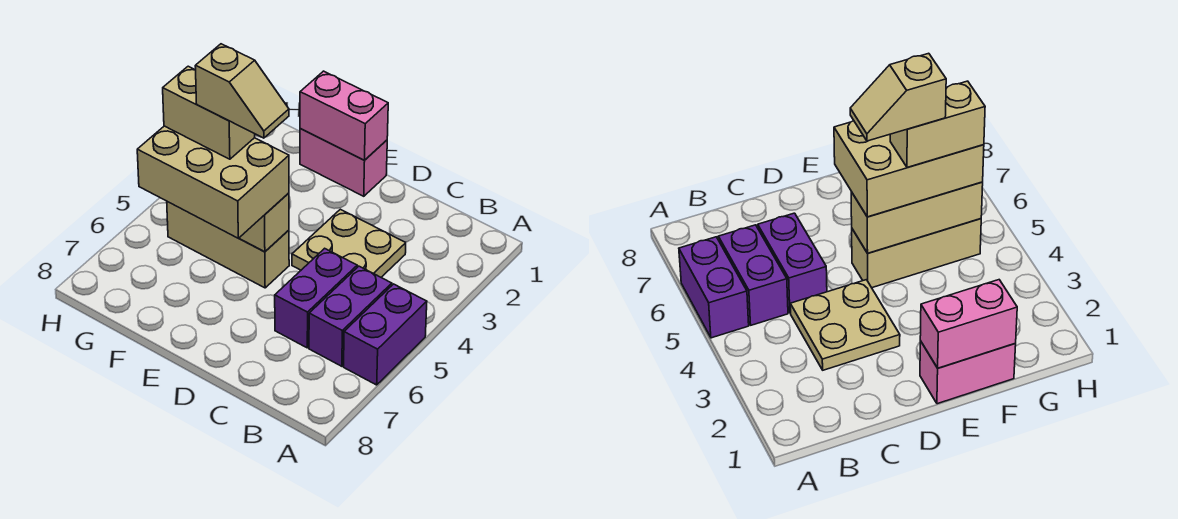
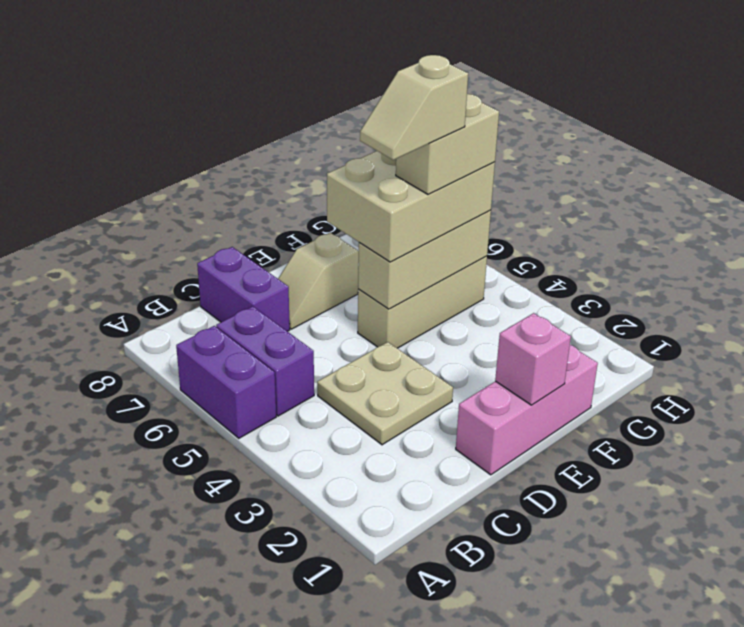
purple 1x2 brick [275,248,357,348] -> purple 1x2 brick moved to [197,247,290,331]
none -> tan 1x2 slope [278,233,359,329]
pink 1x2 brick [300,129,387,196] -> pink 1x3 brick [456,345,598,475]
pink 1x2 brick [300,71,388,160] -> pink 1x1 brick [495,313,571,405]

